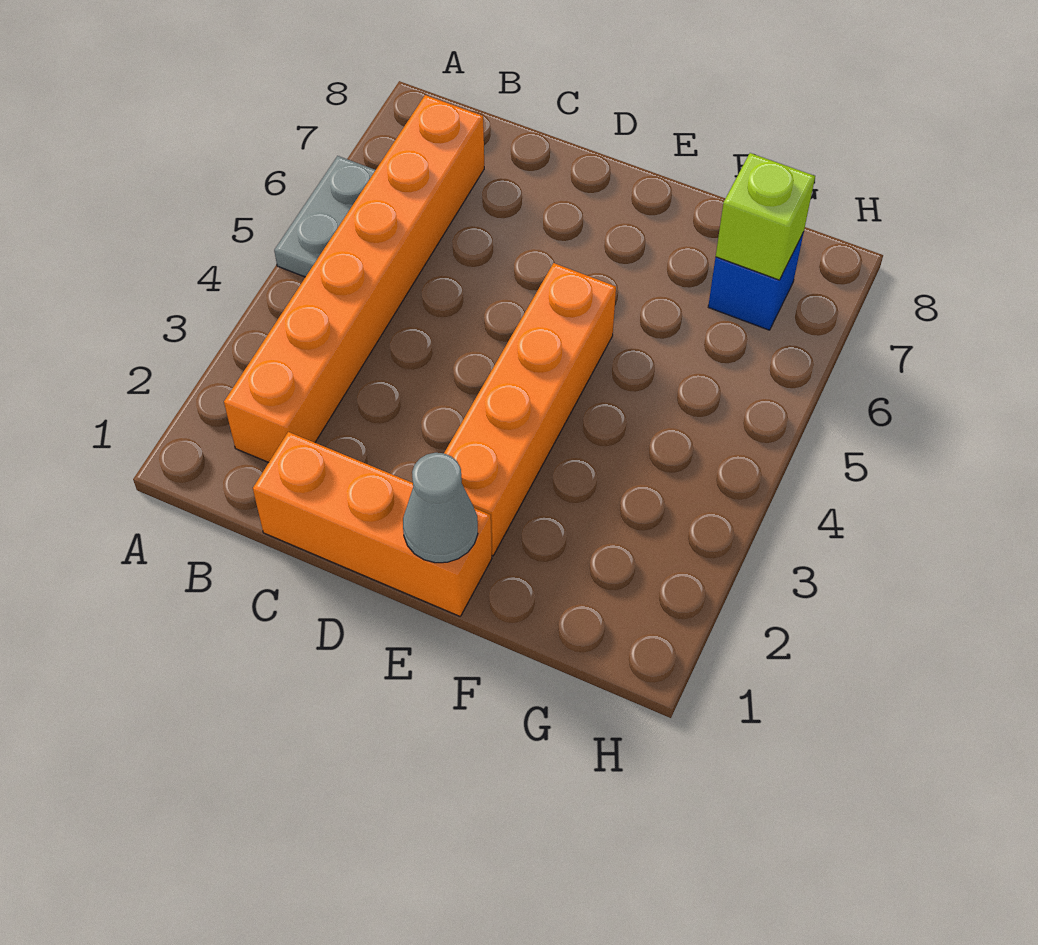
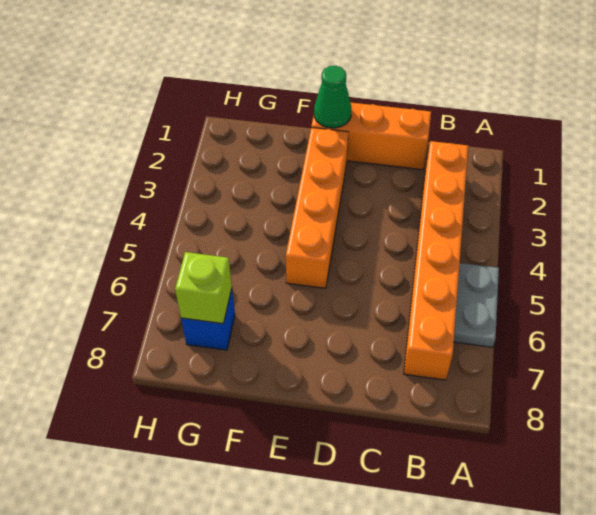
grey 1x1 cone [403,453,478,563] -> green 1x1 cone [314,66,351,128]

